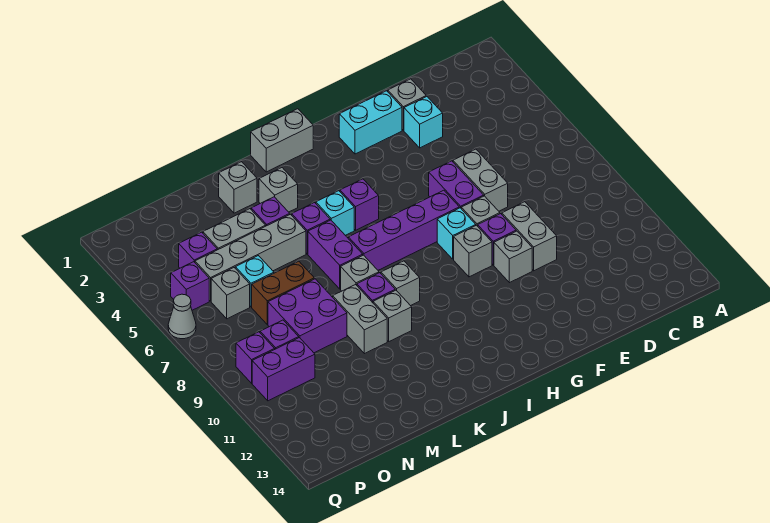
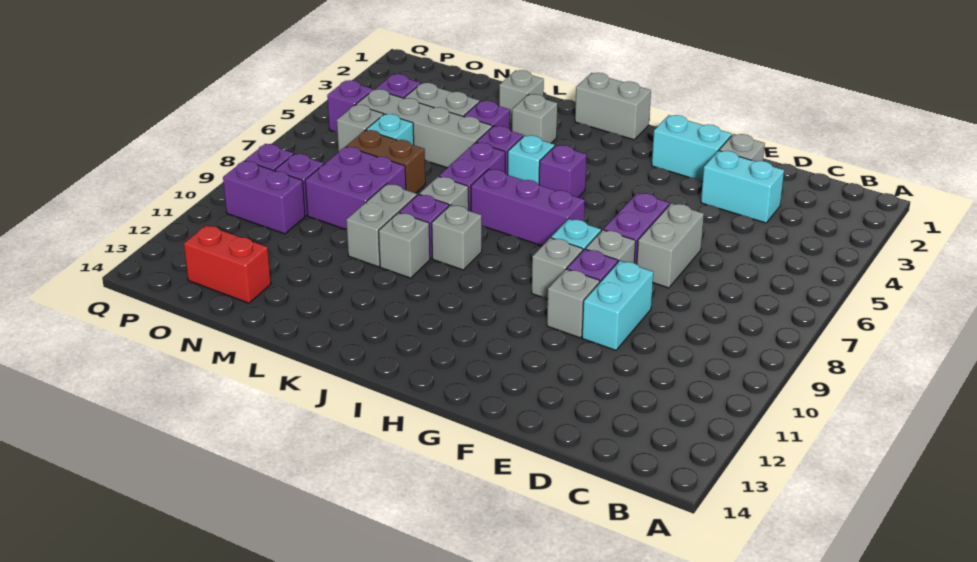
cyan 1x1 brick [404,96,443,148] -> cyan 1x2 brick [701,151,784,223]
grey 1x2 brick [502,202,557,271] -> cyan 1x2 brick [582,261,653,350]
purple 1x4 brick [348,190,459,270] -> purple 1x3 brick [471,169,585,246]
none -> red 1x2 brick [184,225,271,303]
grey 1x1 cone [168,294,196,339] -> none

